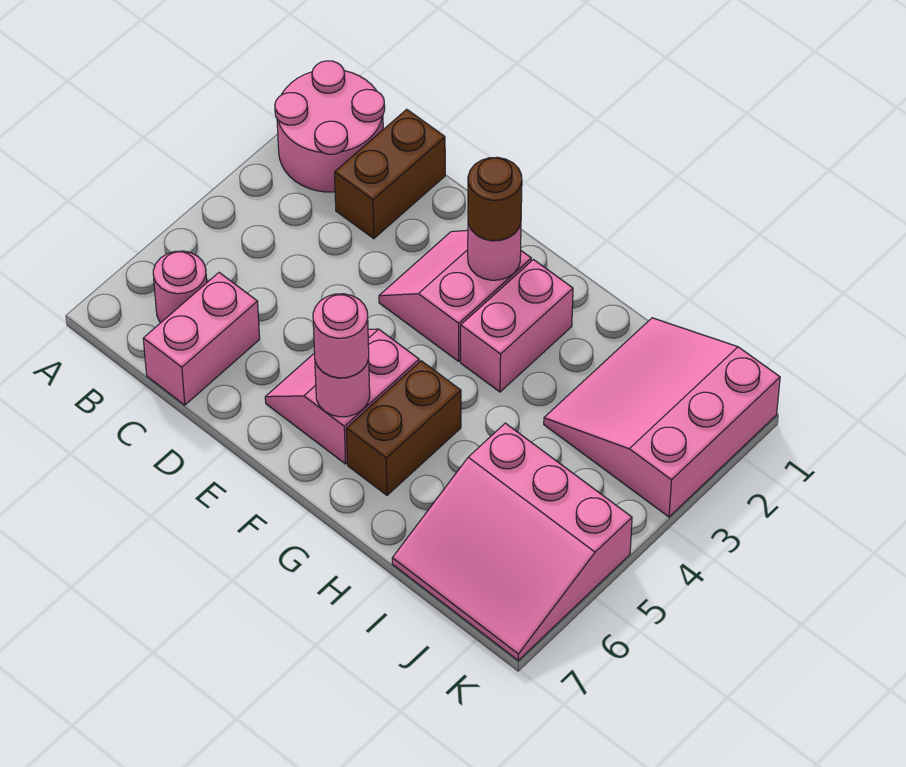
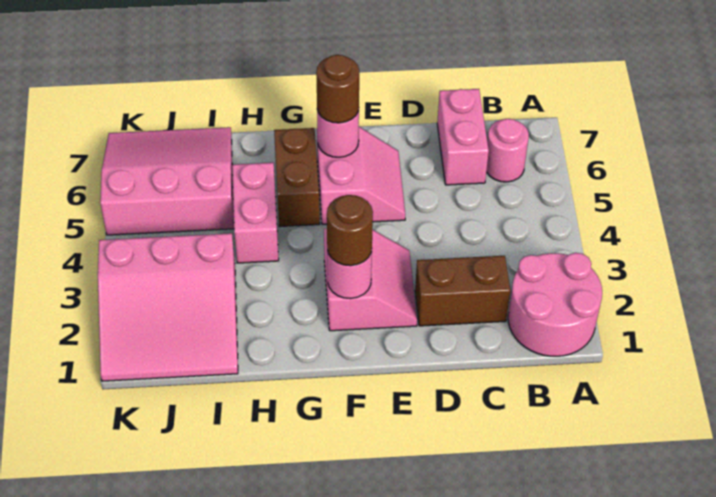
brown 1x2 brick [335,109,445,239] -> brown 1x2 brick turned to [415,256,510,326]
pink 1x1 round brick [313,294,369,378] -> brown 1x1 round brick [316,55,359,123]
pink 1x2 brick [461,260,573,392] -> pink 1x2 brick moved to [232,163,279,263]
pink 3x3 slope [544,318,780,517] -> pink 3x3 slope turned to [98,233,238,381]

